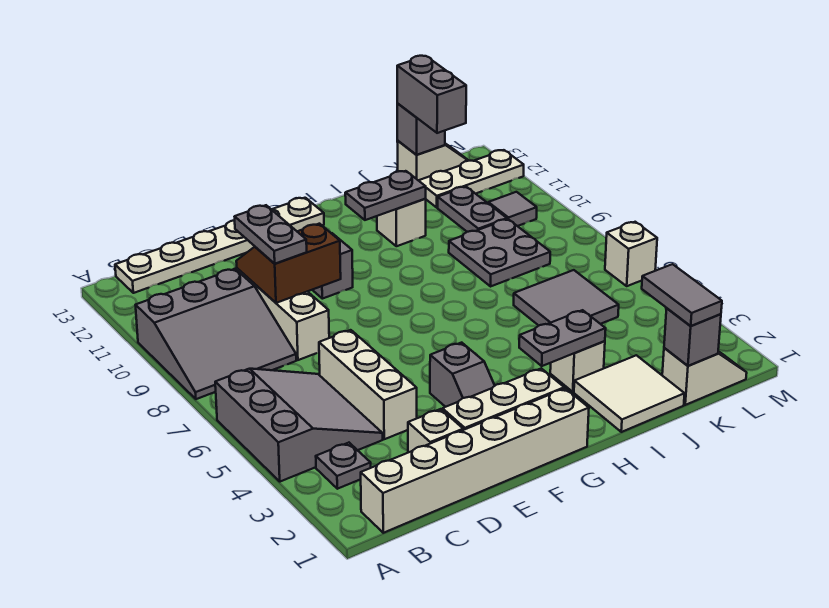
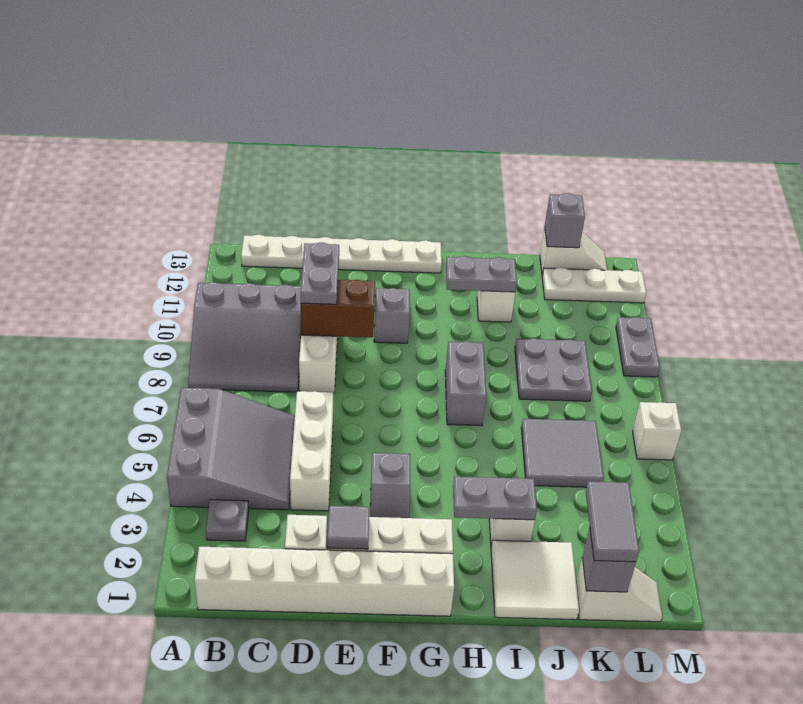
grey 1x2 plate [438,187,507,232] -> grey 1x2 plate moved to [616,317,660,377]
grey 1x2 brick [397,56,466,133] -> grey 1x2 brick moved to [445,341,486,426]
grey 1x1 tile [488,192,537,226] -> grey 1x1 tile moved to [328,506,369,549]

